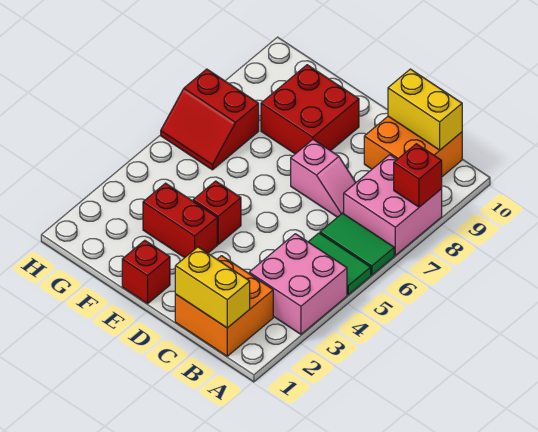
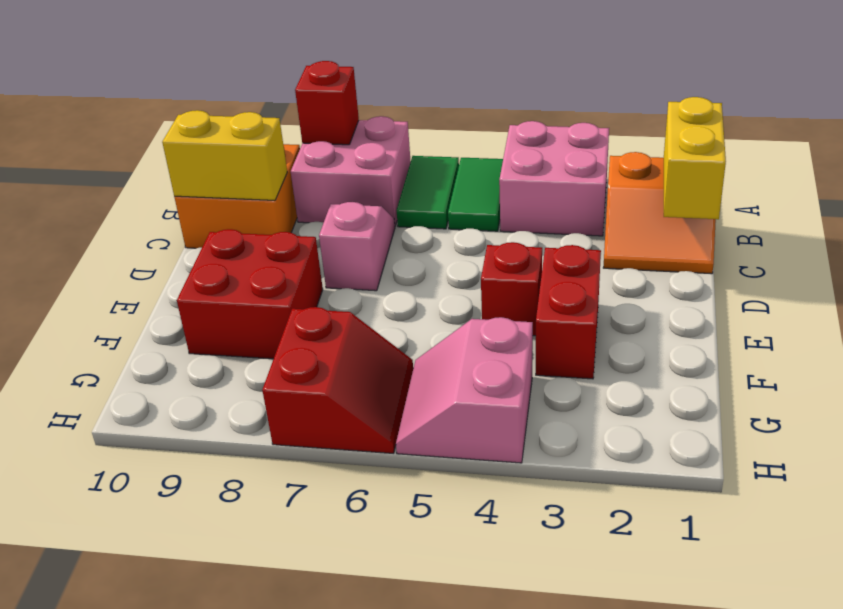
orange 2x2 brick [175,256,273,356] -> orange 2x2 slope [603,152,716,274]
yellow 1x2 brick [388,69,462,150] -> yellow 1x2 brick turned to [162,110,287,200]
red 1x1 brick [122,240,170,304] -> none
none -> pink 2x2 slope [396,317,533,463]

